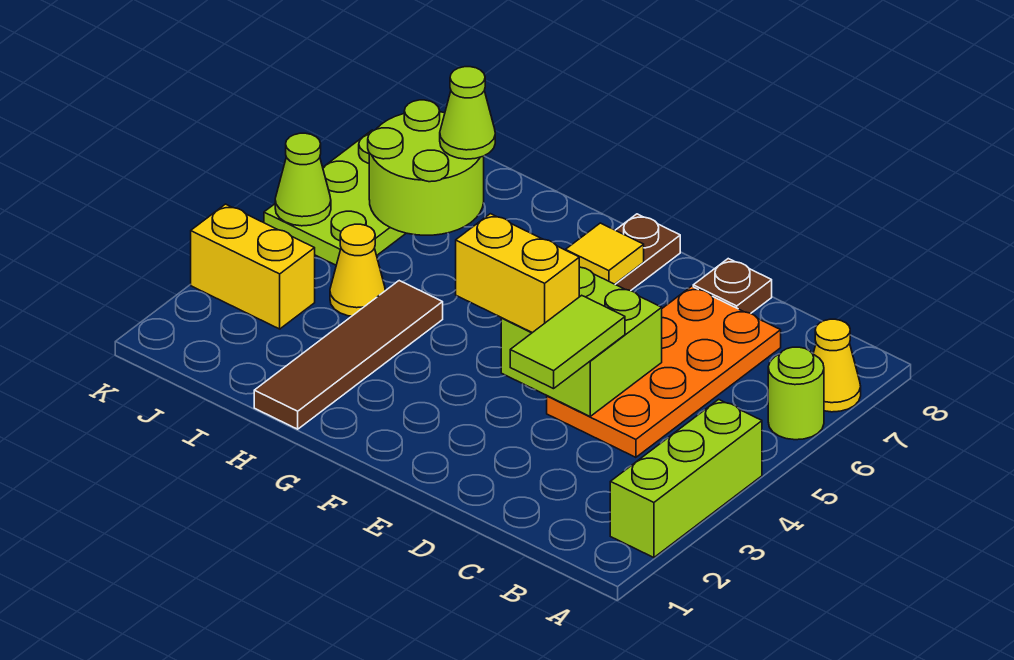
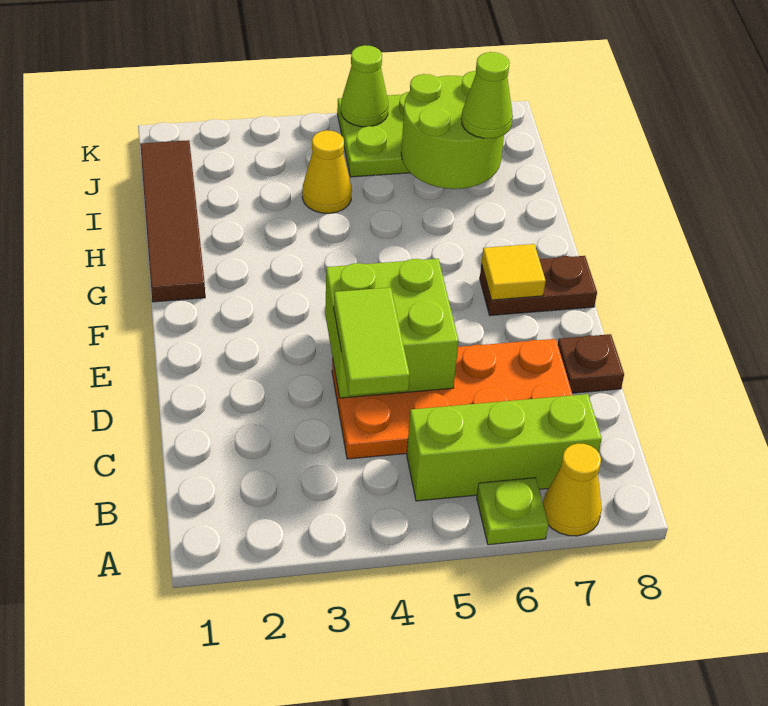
lime 1x3 brick [610,399,762,558] -> lime 1x3 brick moved to [407,394,602,501]
lime 1x1 round brick [768,347,824,440] -> lime 1x1 plate [477,478,548,545]
lime 1x2 tile [510,295,625,389] -> lime 1x2 tile turned to [334,287,410,396]
yellow 1x2 brick [456,214,579,333] -> none
brown 1x4 tile [254,281,443,429] -> brown 1x4 tile turned to [140,140,205,302]
yellow 1x2 brick [191,204,315,329] -> none

